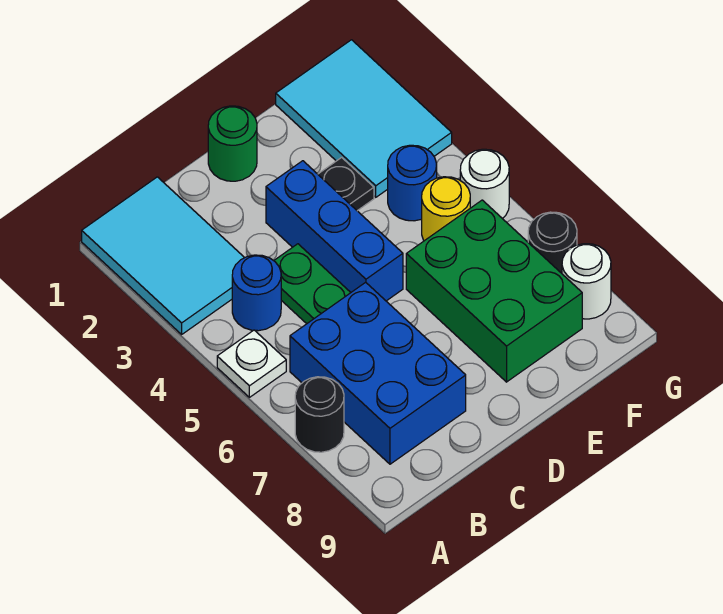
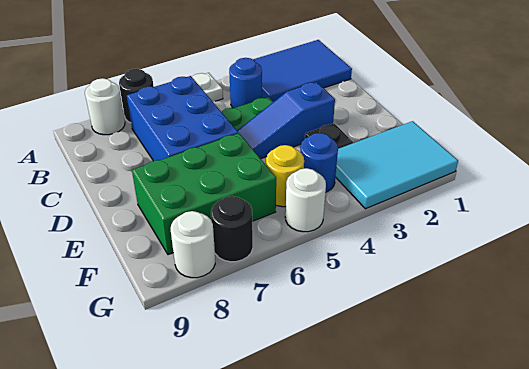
cyan 2x3 tile [82,177,244,334] -> blue 2x3 tile [253,40,352,102]
none -> white 1x1 round brick [85,78,125,135]
blue 2x3 brick [290,282,466,464] -> blue 2x3 brick turned to [127,76,238,161]
green 1x1 round brick [208,106,257,181] -> none
blue 1x3 brick [266,161,403,301] -> blue 1x3 slope [237,82,335,159]

